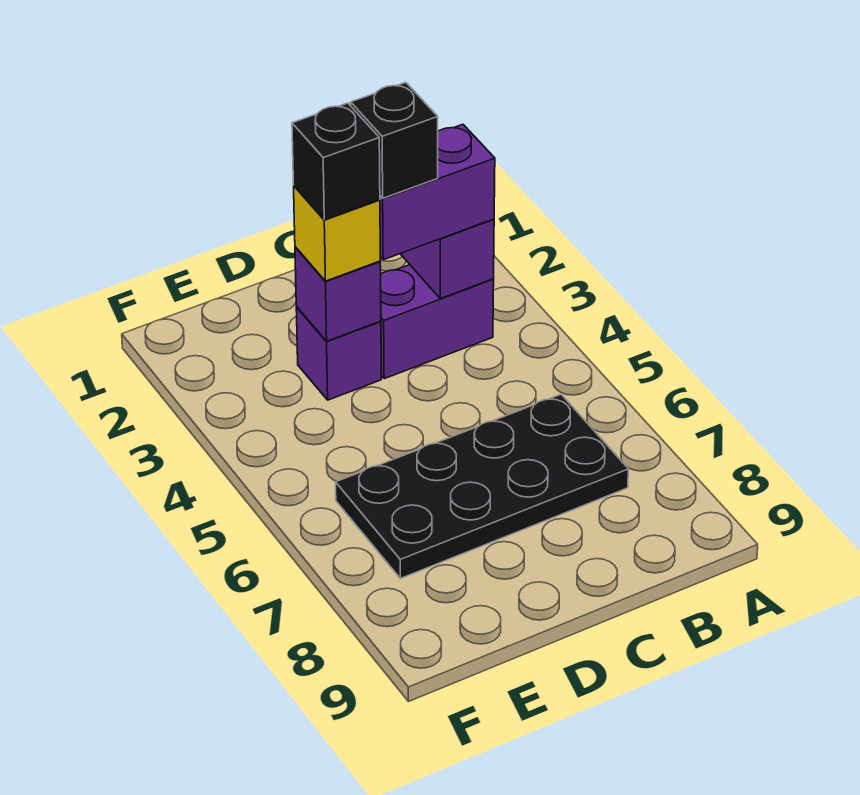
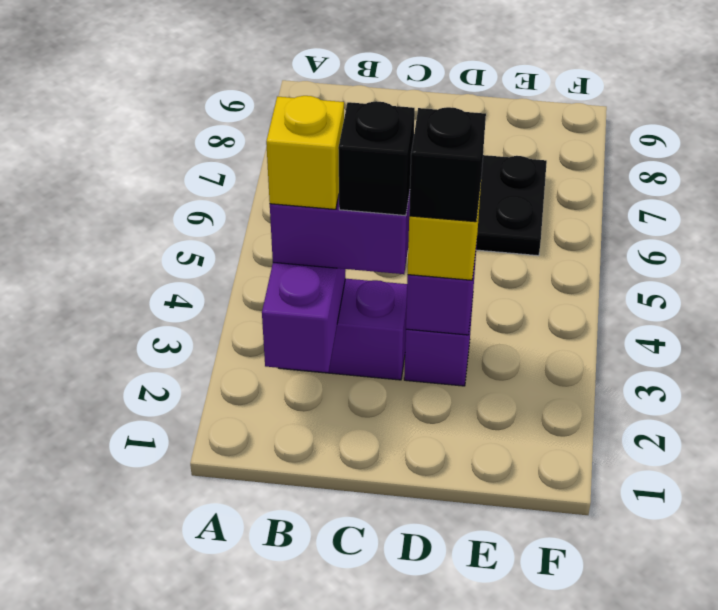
none -> yellow 1x1 brick [266,96,344,209]

